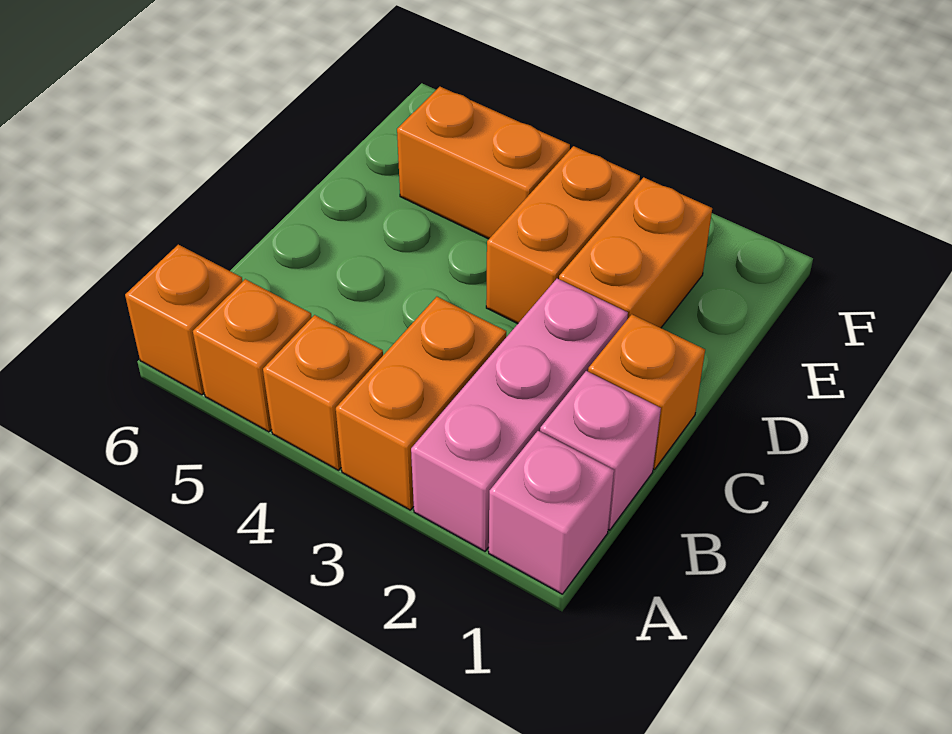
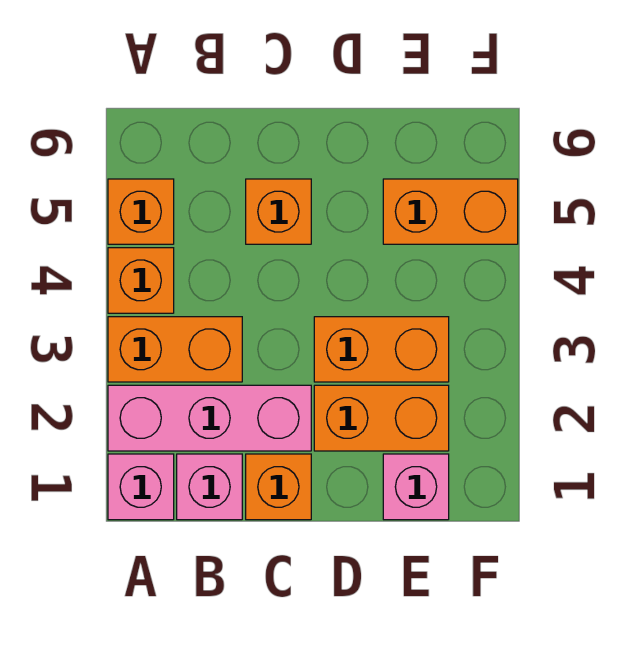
orange 1x1 brick [125,245,243,395] -> orange 1x1 brick moved to [246,179,311,244]
none -> pink 1x1 brick [383,454,449,520]
orange 1x2 brick [397,87,570,239] -> orange 1x2 brick turned to [383,179,518,244]

